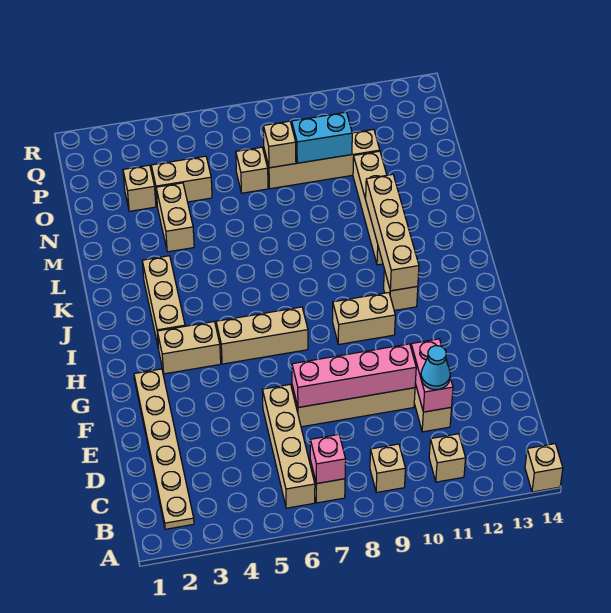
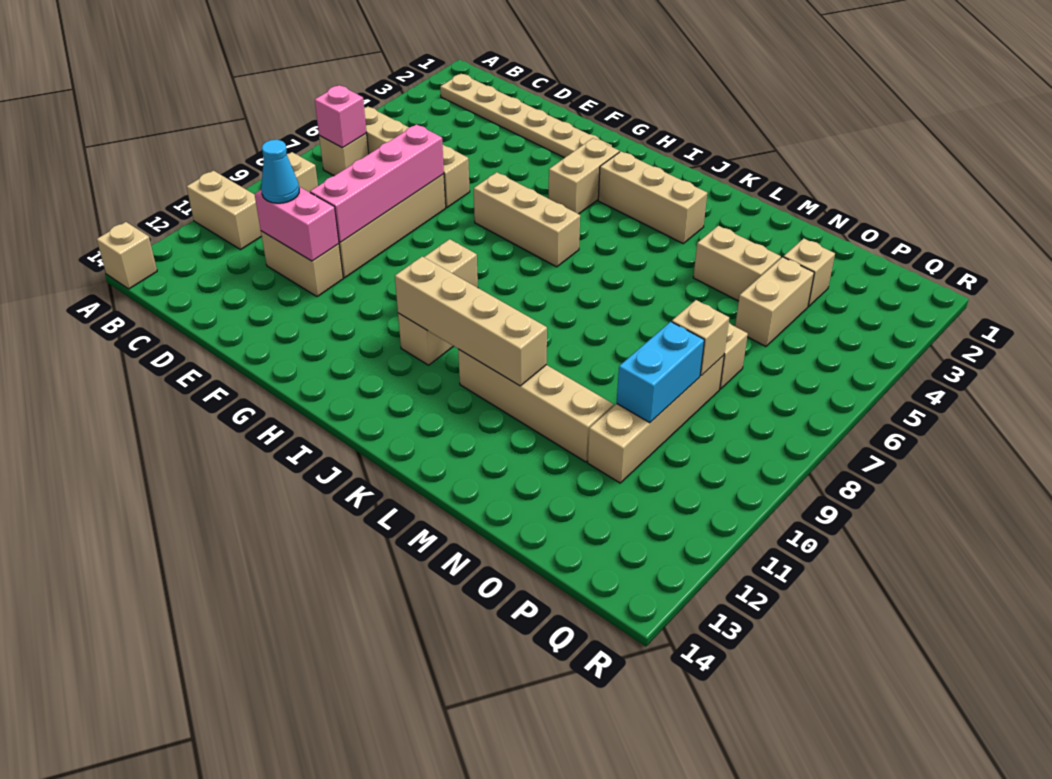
tan 1x1 brick [429,434,466,482] -> tan 1x2 brick [187,171,262,250]
tan 1x3 brick [216,307,308,364] -> tan 1x3 brick turned to [474,172,580,267]

